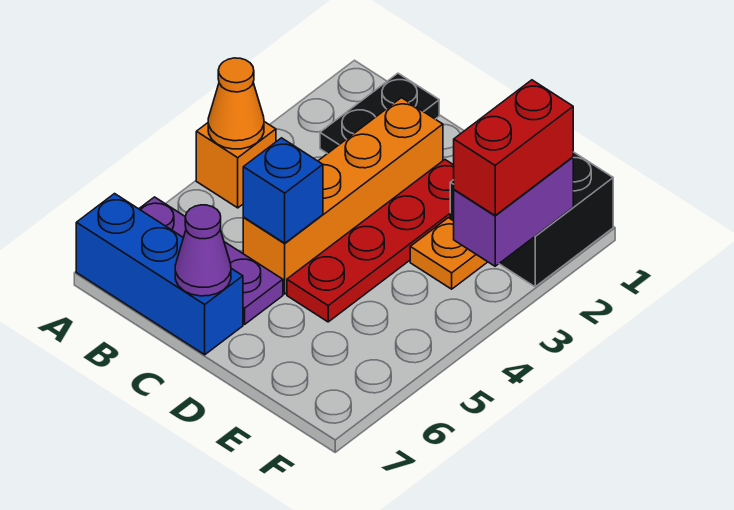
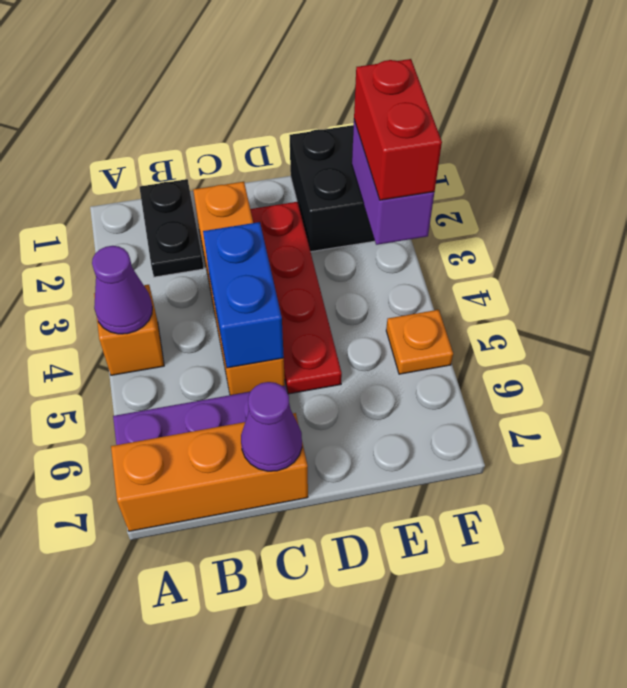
orange 1x1 cone [208,58,264,149] -> purple 1x1 cone [92,246,152,334]
blue 1x3 brick [76,194,243,355] -> orange 1x3 brick [111,413,308,531]
blue 1x1 brick [243,138,323,243] -> blue 1x2 brick [203,222,284,368]
orange 1x1 plate [410,218,487,289] -> orange 1x1 plate moved to [386,310,453,374]

